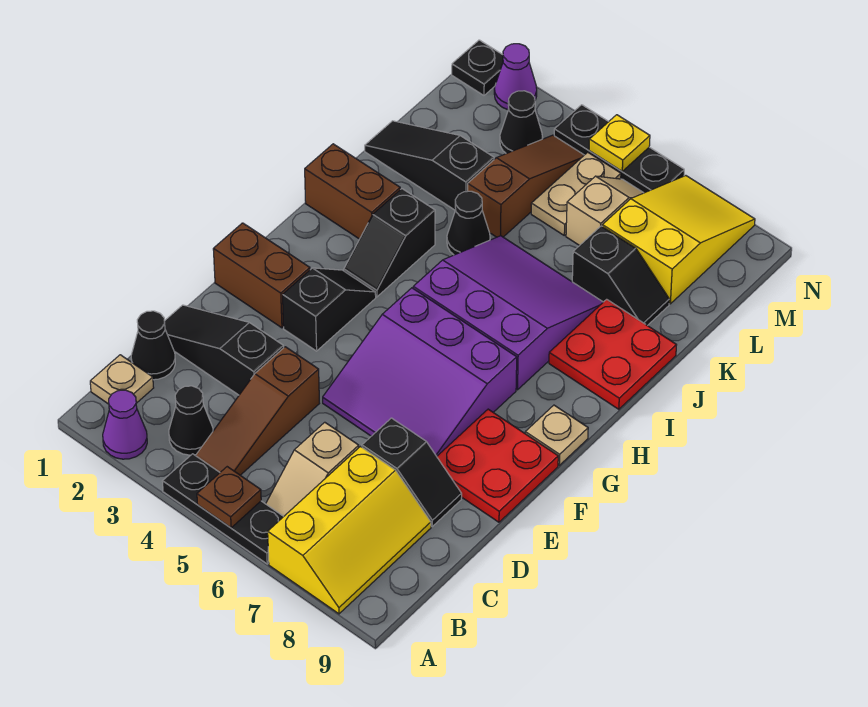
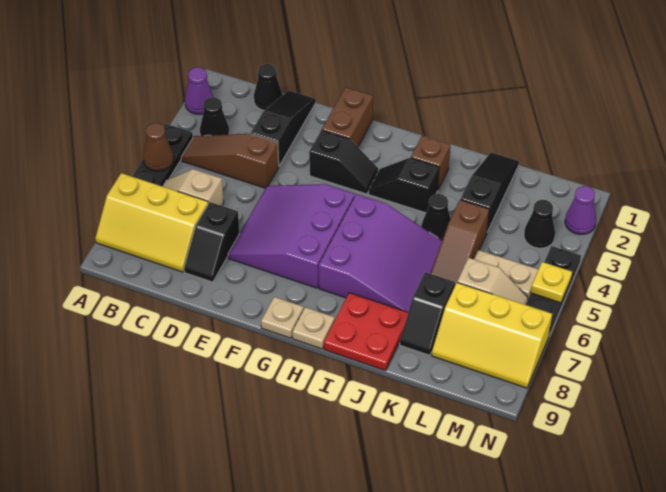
brown 1x1 plate [197,467,261,528] -> brown 1x1 cone [143,123,174,171]
tan 1x1 plate [90,355,154,404] -> tan 1x1 plate moved to [292,307,335,349]
red 2x2 plate [437,409,558,522] -> none
brown 1x2 brick [305,144,400,239] -> brown 1x1 brick [411,136,450,189]
brown 1x3 slope [468,135,584,237] -> brown 1x3 slope turned to [430,200,489,285]
yellow 2x3 slope [602,176,755,304] -> yellow 2x3 slope turned to [432,283,552,388]
black 1x1 plate [452,40,503,95] -> none

